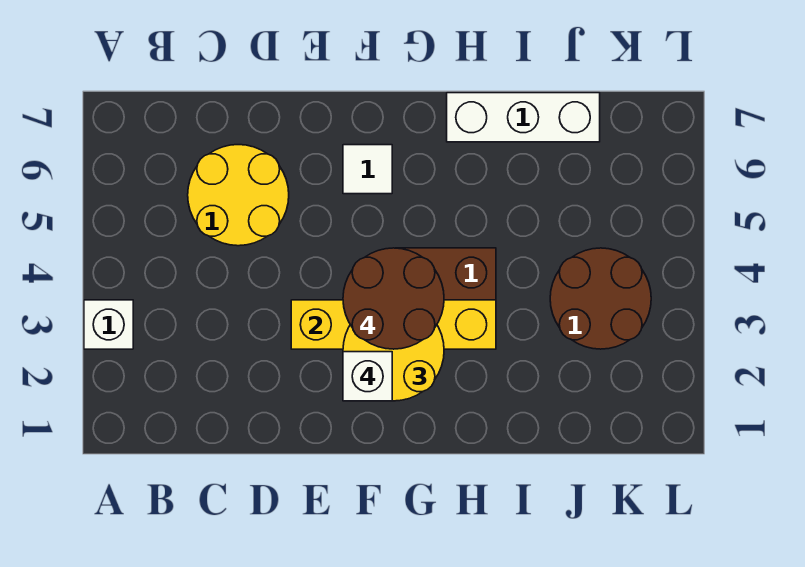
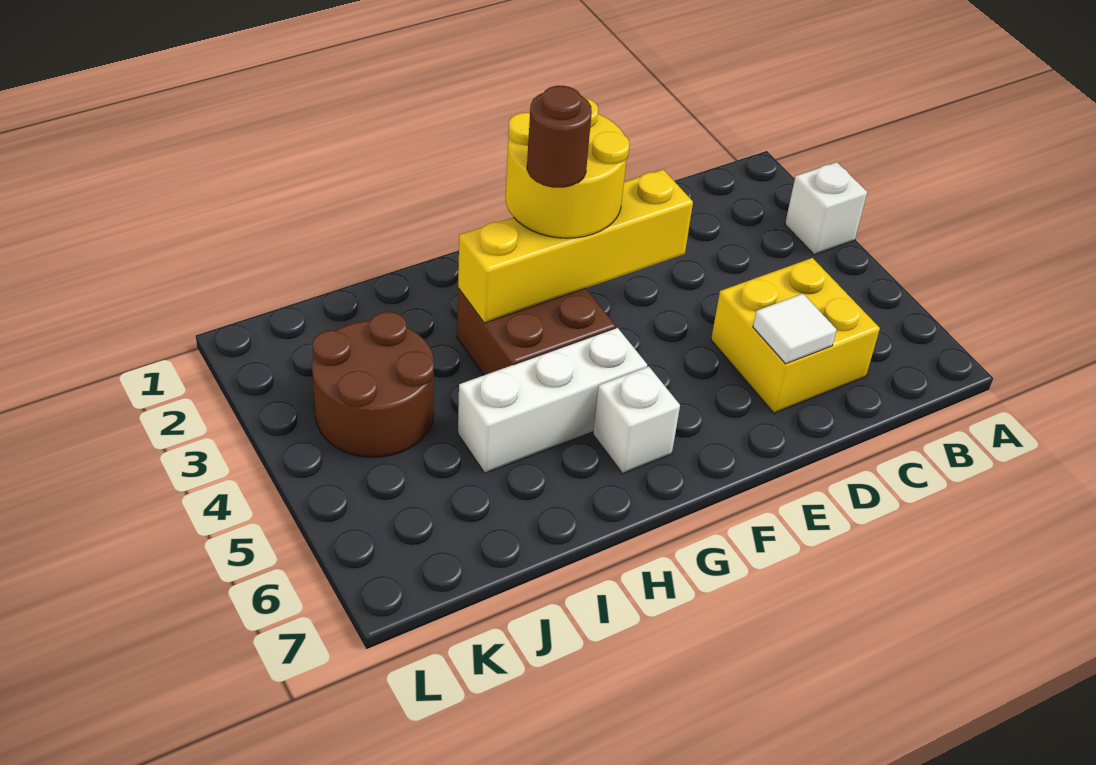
yellow 2x2 round brick [188,145,289,246] -> yellow 2x2 brick [711,258,880,413]
white 1x1 brick [343,352,392,401] -> white 1x1 brick moved to [593,367,680,474]
brown 2x2 round brick [343,248,444,349] -> brown 1x1 round brick [527,86,592,188]
white 1x1 tile [343,145,392,194] -> white 1x1 tile moved to [753,294,837,364]
white 1x3 brick [447,93,600,142] -> white 1x3 brick moved to [458,328,647,473]

